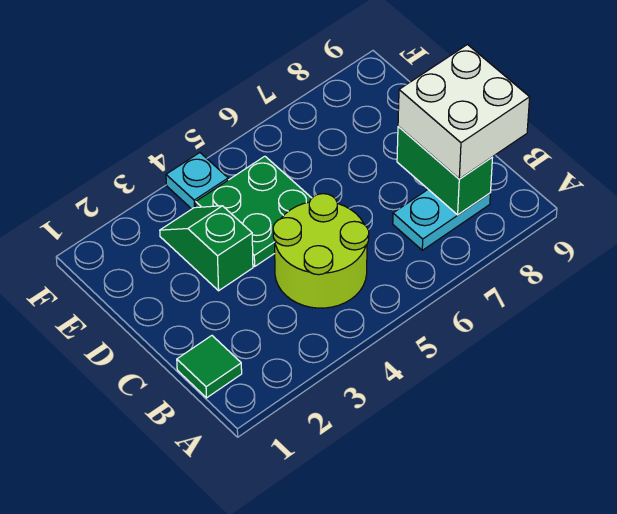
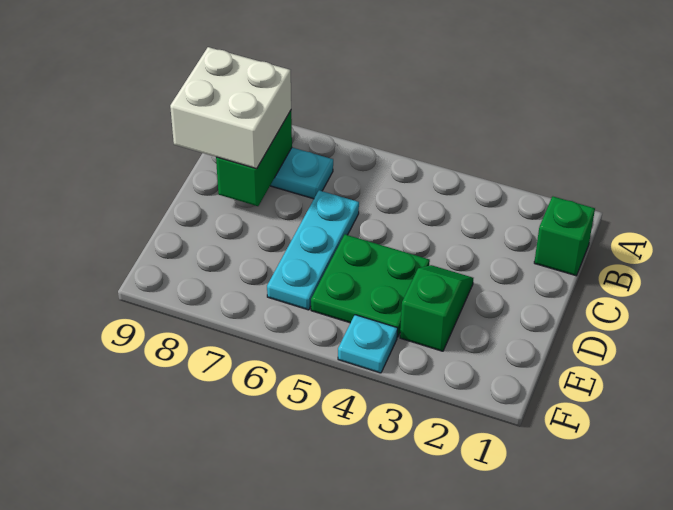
green 1x1 tile [177,336,242,398] -> green 1x1 brick [534,196,595,276]
lime 2x2 round brick [273,194,369,308] -> none
none -> cyan 1x3 plate [267,190,359,310]
green 1x2 slope [160,206,253,291] -> green 1x2 slope turned to [400,265,473,351]

